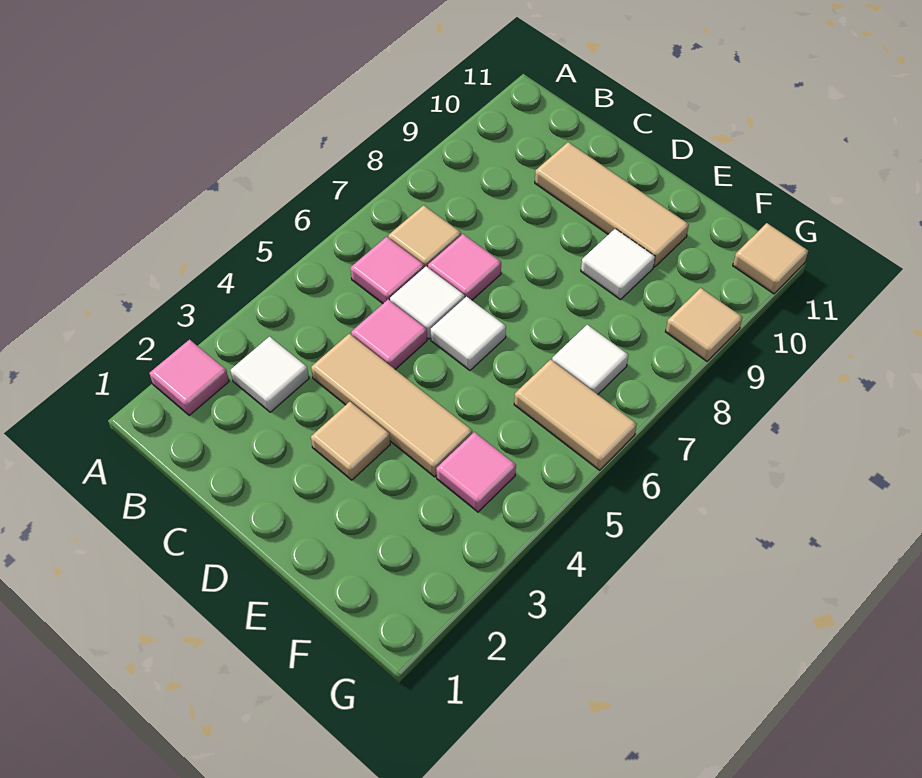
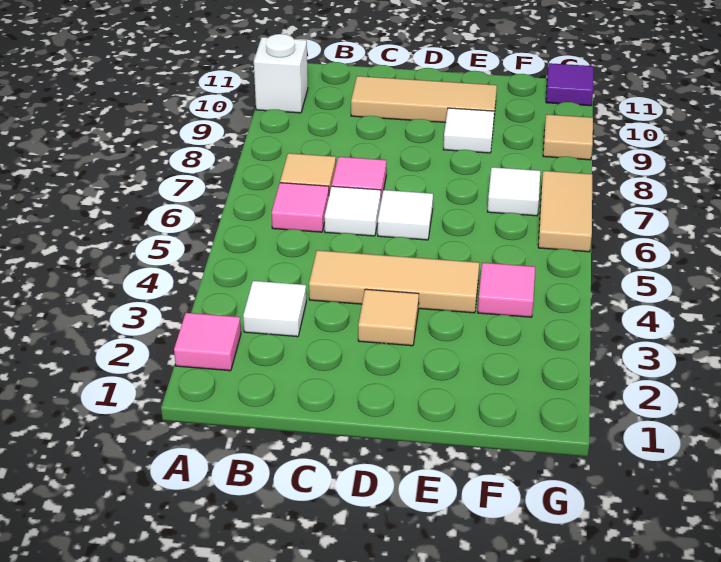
none -> white 1x1 brick [254,34,308,113]
pink 1x1 tile [351,300,427,369] -> none
tan 1x2 tile [514,359,637,470] -> tan 1x2 tile turned to [538,171,592,252]
tan 1x1 tile [733,223,808,294] -> purple 1x1 tile [546,63,593,106]

